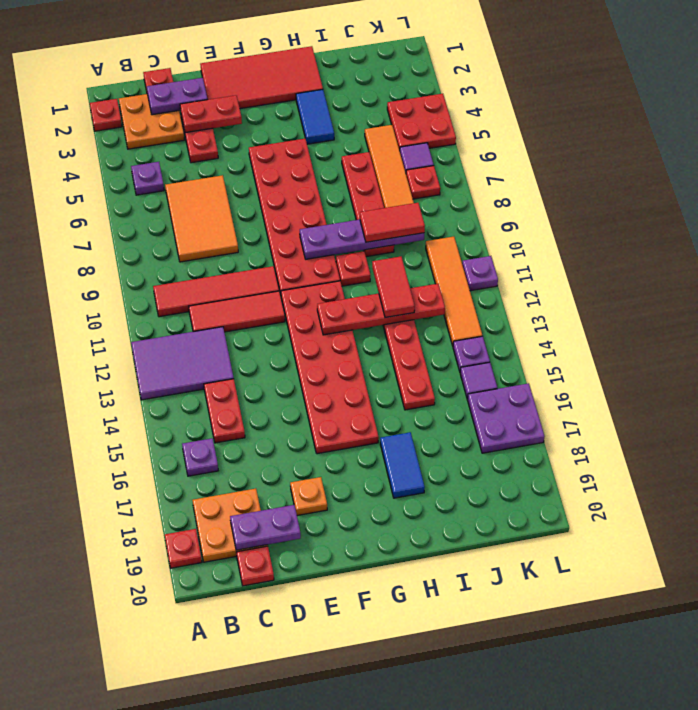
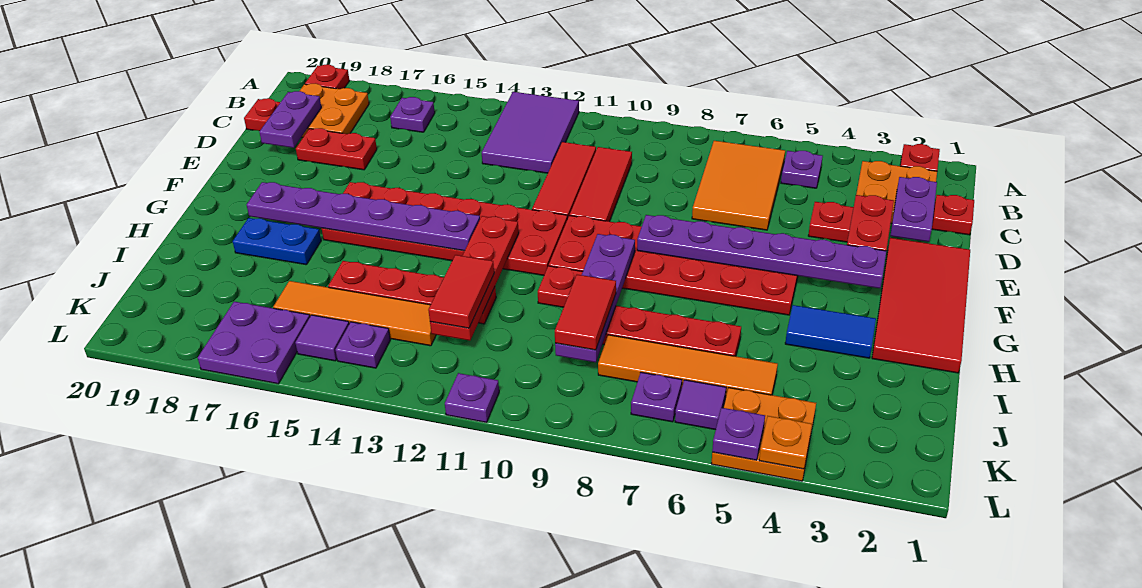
red 1x4 tile [153,266,279,317] -> red 1x3 tile [570,147,632,221]
orange 2x3 tile [165,175,238,262] -> orange 2x3 tile turned to [692,141,785,230]
red 1x2 plate [204,379,245,443] -> red 1x2 plate moved to [296,128,377,170]
orange 1x1 plate [290,477,327,516] -> orange 1x1 plate moved to [759,416,812,469]
none -> purple 1x6 plate [637,215,886,288]
none -> purple 1x6 plate [247,182,480,251]
blue 1x2 tile [380,432,425,498] -> blue 1x2 plate [233,218,321,265]
red 1x2 tile [372,257,415,318] -> red 1x2 tile turned to [428,255,494,328]
red 2x2 plate [387,94,456,151] -> orange 2x2 plate [711,388,816,481]
red 1x1 plate [406,166,440,199] -> purple 1x1 plate [631,372,682,422]
orange 1x4 tile [426,237,482,346] -> orange 1x4 tile moved to [273,281,436,346]
none -> purple 1x1 plate [712,408,765,460]

